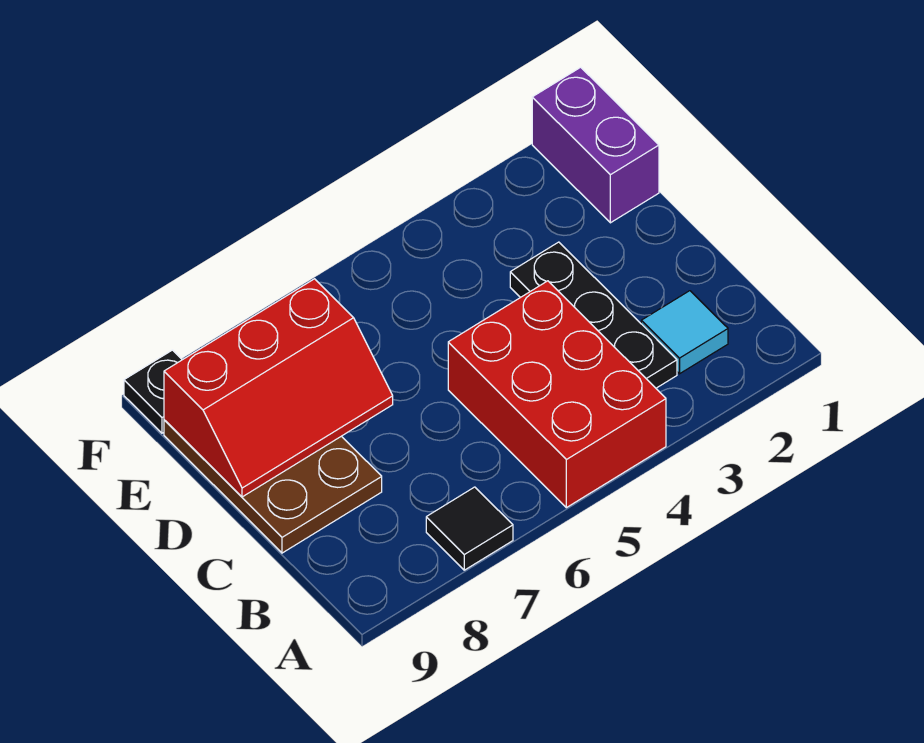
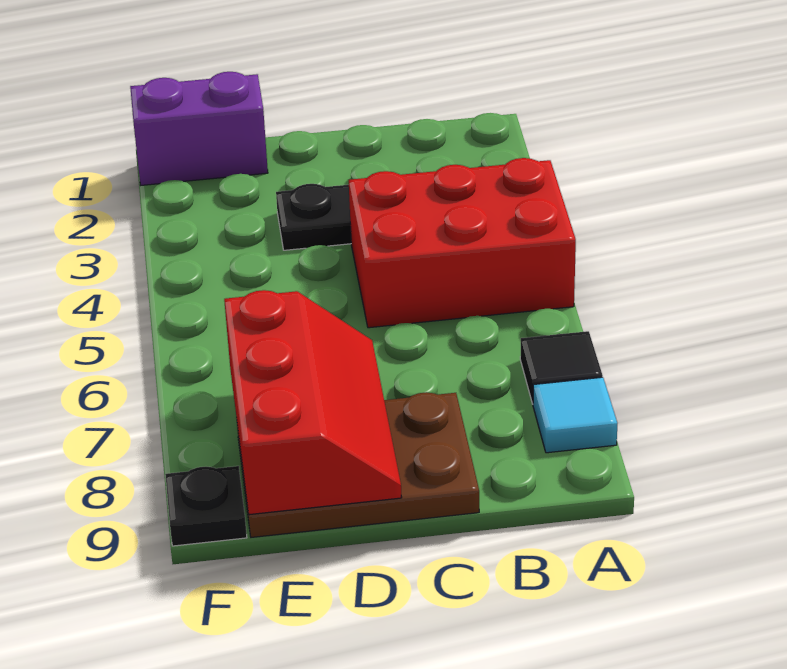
cyan 1x1 tile [641,291,728,374] -> cyan 1x1 tile moved to [533,377,617,453]

